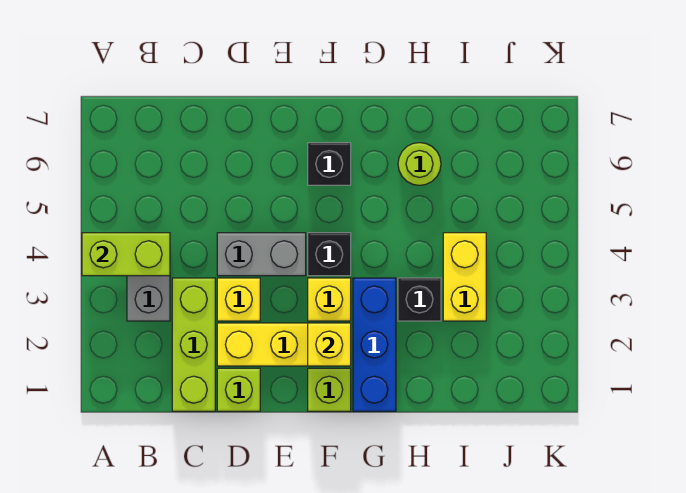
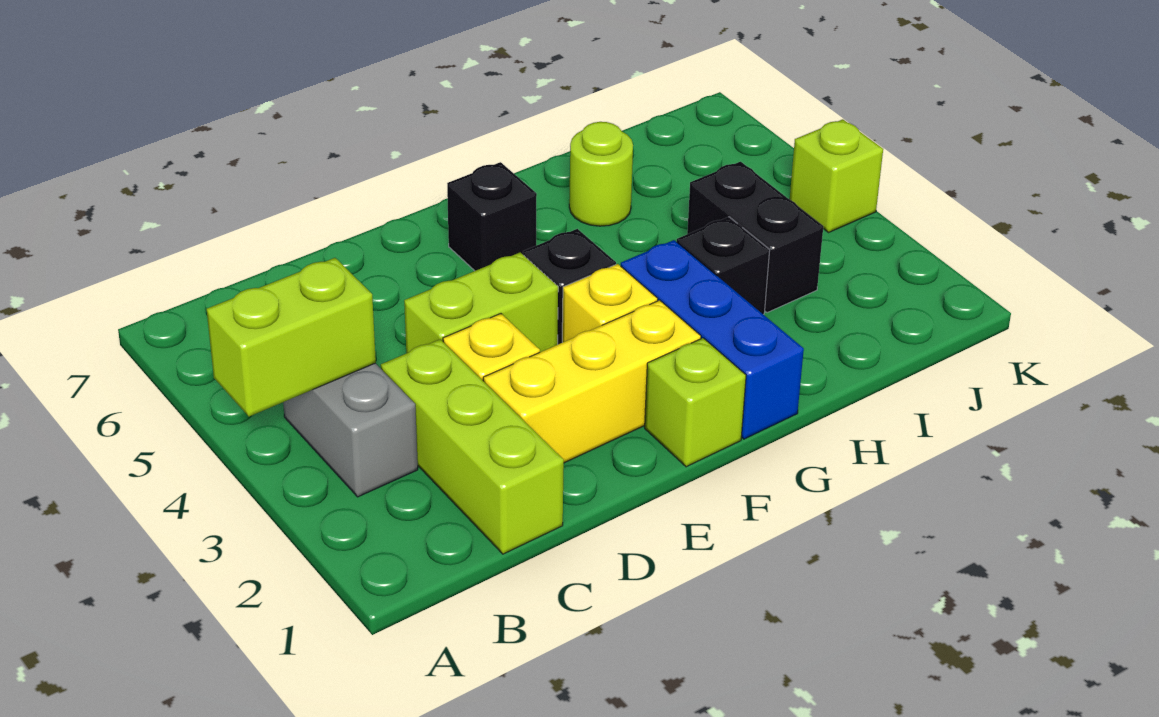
lime 1x1 brick [217,368,260,411] -> lime 1x1 brick moved to [790,119,883,232]
grey 1x2 brick [217,233,306,276] -> lime 1x2 brick [404,252,558,353]
yellow 1x1 brick [308,323,351,366] -> none
yellow 1x2 brick [443,233,486,321] -> black 1x2 brick [687,162,823,313]

